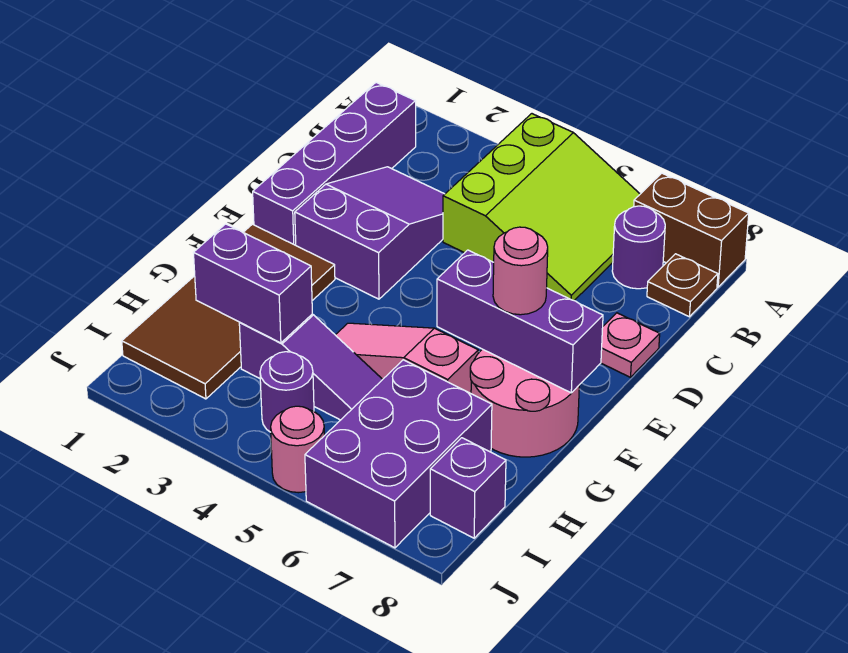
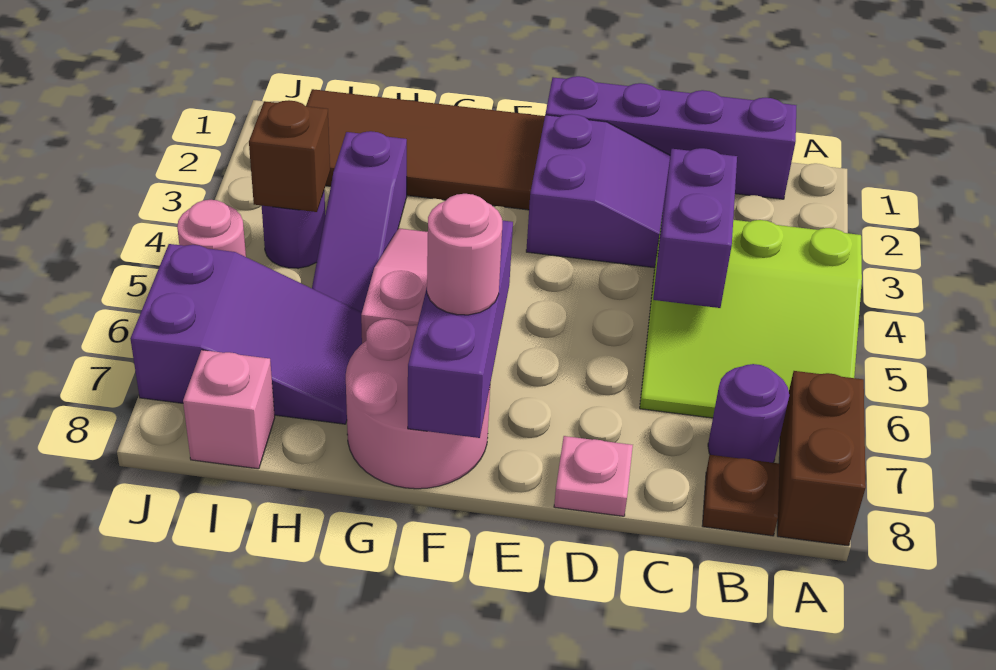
purple 1x2 brick [194,224,312,343] -> purple 1x2 brick moved to [653,148,737,308]
purple 2x3 brick [305,360,492,548] -> purple 2x3 slope [130,244,362,424]
none -> brown 1x1 brick [249,100,330,212]
purple 1x1 brick [430,438,506,538] -> pink 1x1 brick [183,350,275,469]

